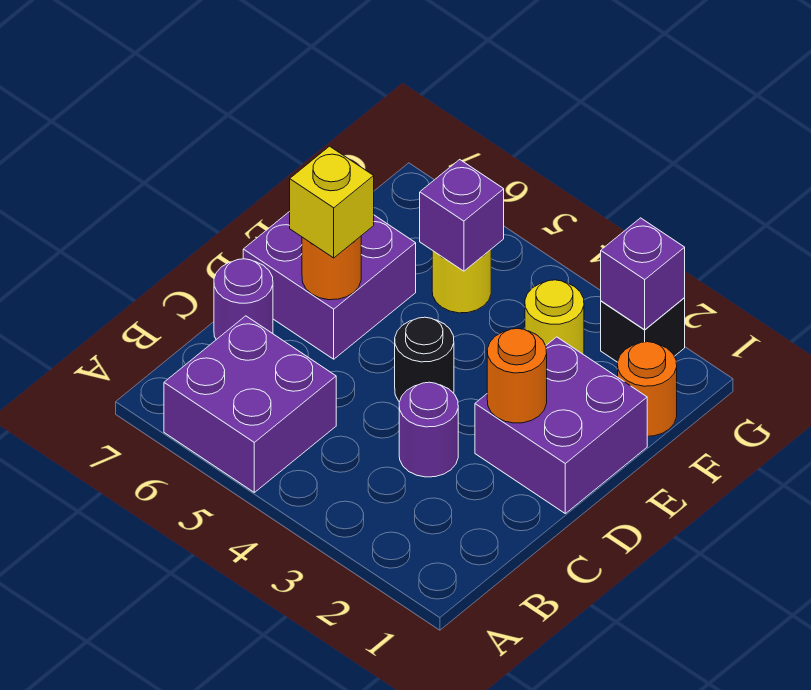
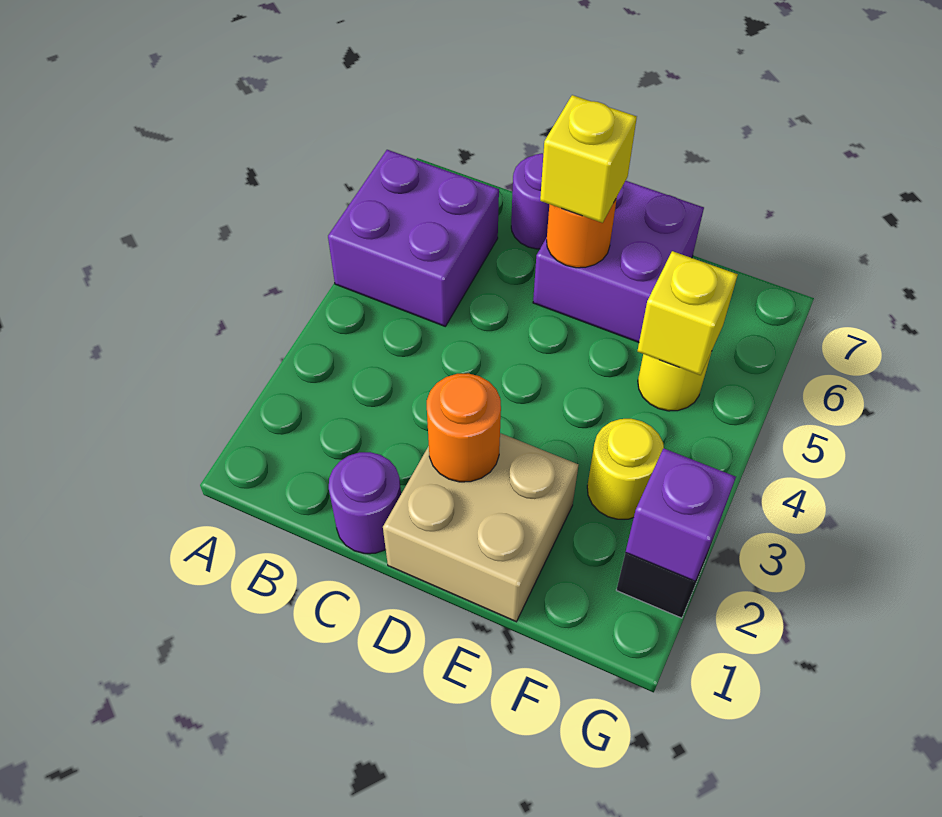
purple 1x1 round brick [399,382,458,477] -> purple 1x1 round brick moved to [329,452,401,554]
purple 2x2 brick [475,337,647,513] -> tan 2x2 brick [383,433,578,622]
black 1x1 round brick [395,317,454,402] -> none
orange 1x1 round brick [618,342,677,436] -> none
purple 1x1 brick [420,160,504,271] -> yellow 1x1 brick [638,251,738,375]

